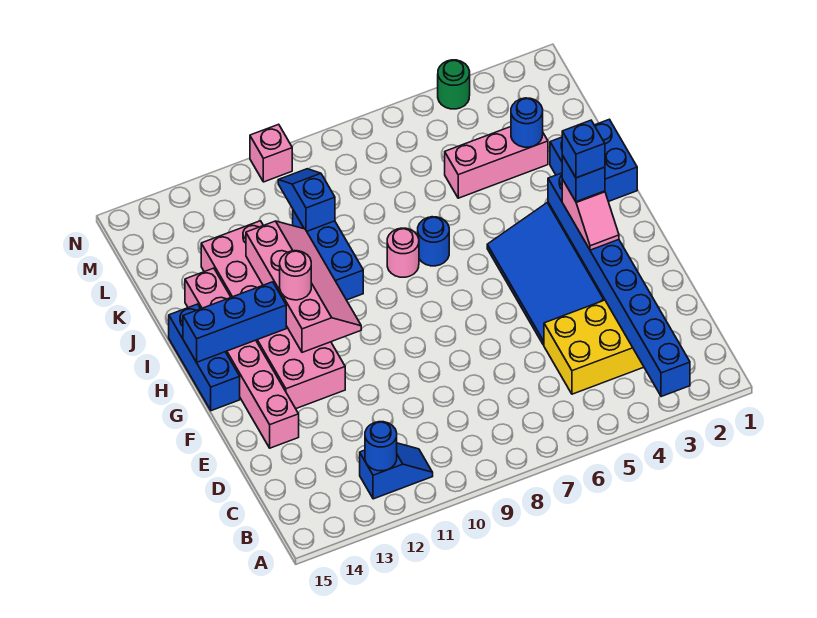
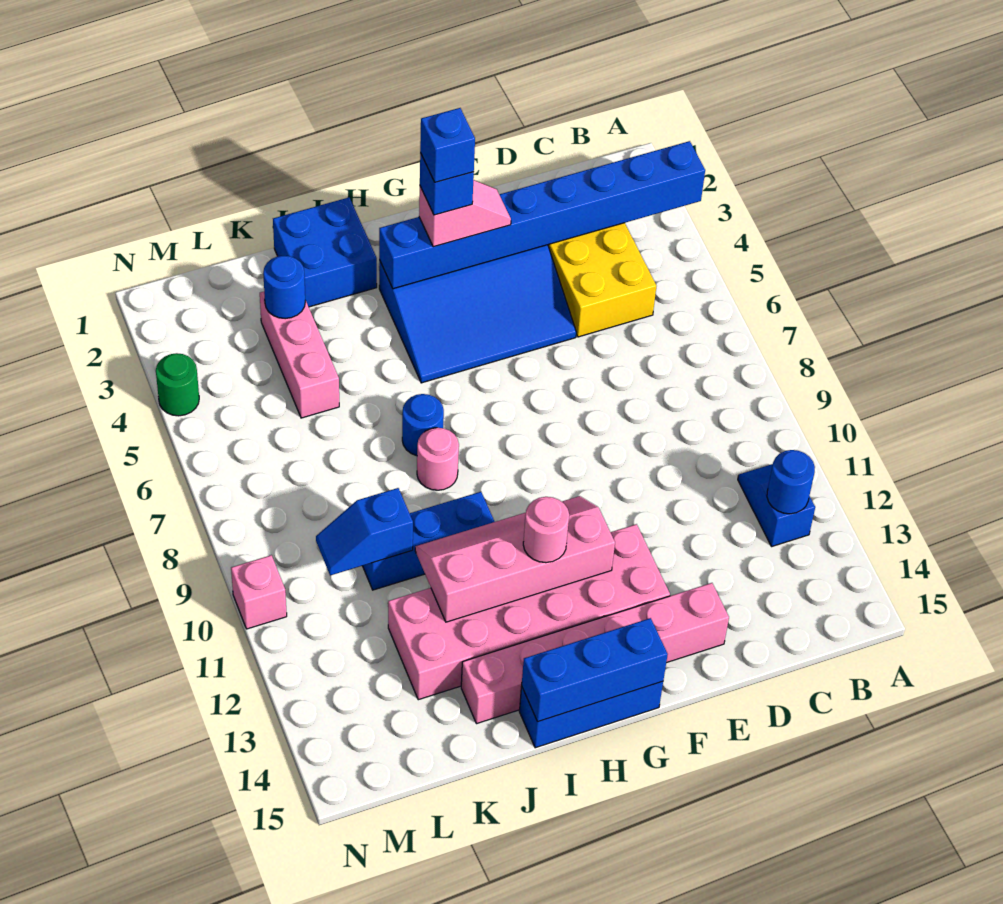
blue 1x3 brick [183,282,286,362] -> blue 1x3 brick turned to [522,618,668,722]

